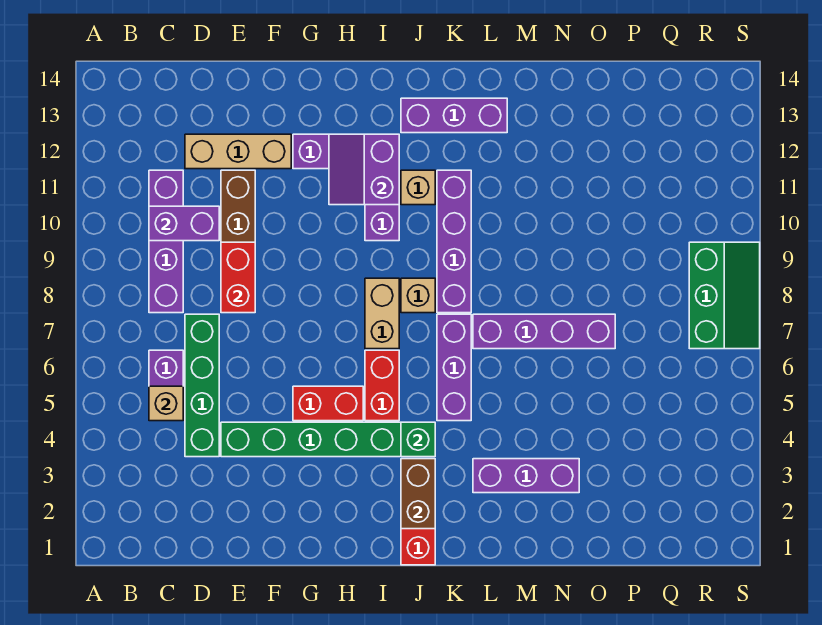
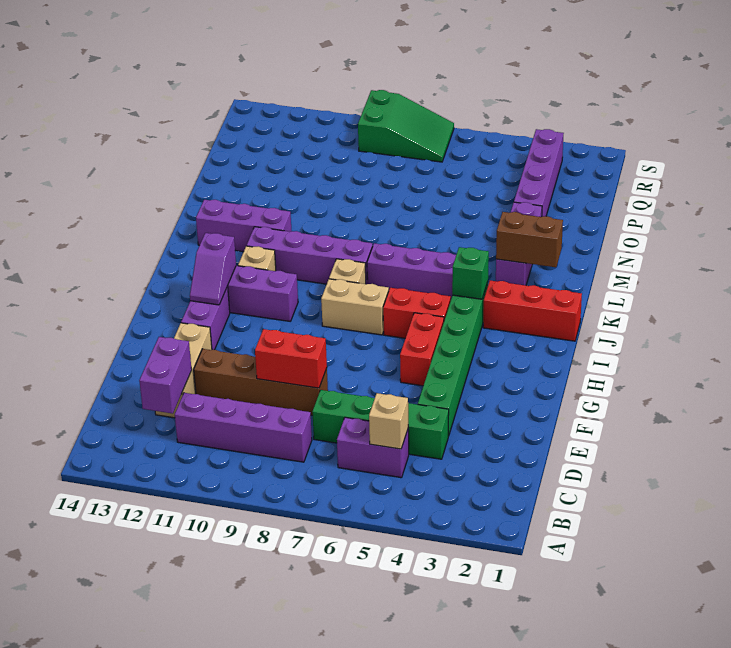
purple 1x2 brick [149,206,219,241] -> purple 1x2 brick moved to [139,337,192,414]
purple 2x2 slope [329,134,399,205] -> purple 1x2 slope [190,233,236,305]
brown 1x2 brick [401,459,435,529] -> brown 1x2 brick moved to [496,212,563,267]
purple 1x3 brick [401,98,507,133] -> purple 1x3 brick turned to [196,200,291,252]
purple 1x4 brick [473,314,615,349] -> purple 1x4 brick moved to [514,129,564,216]
green 2x3 slope [689,242,760,349] -> green 2x3 slope turned to [358,90,454,162]

